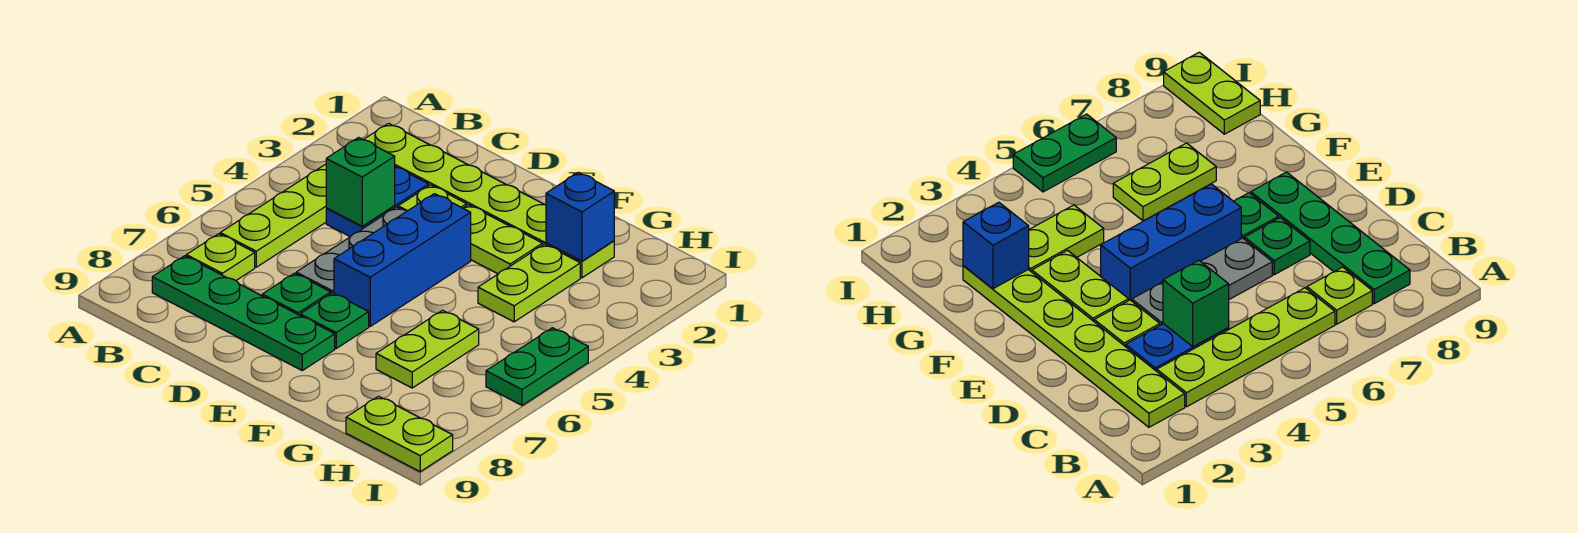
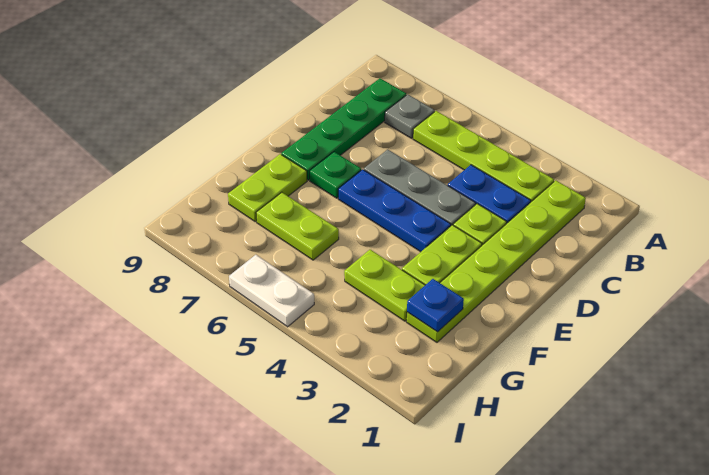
lime 1x1 plate [186,234,255,280] -> grey 1x1 plate [385,94,435,138]
green 1x1 brick [326,138,395,226] -> none
green 1x1 plate [262,273,331,315] -> none
blue 1x3 brick [334,194,471,326] -> blue 1x3 plate [338,169,451,252]
blue 1x1 brick [546,172,614,261] -> blue 1x1 plate [407,279,464,332]
lime 1x2 plate [346,396,453,471] -> lime 1x2 plate moved to [228,154,307,222]
green 1x2 plate [486,328,588,405] -> white 1x2 plate [229,255,314,327]

